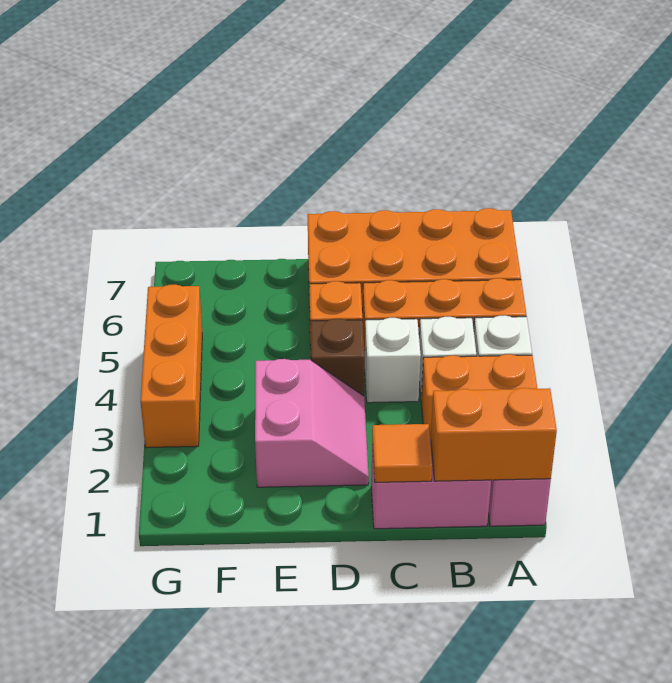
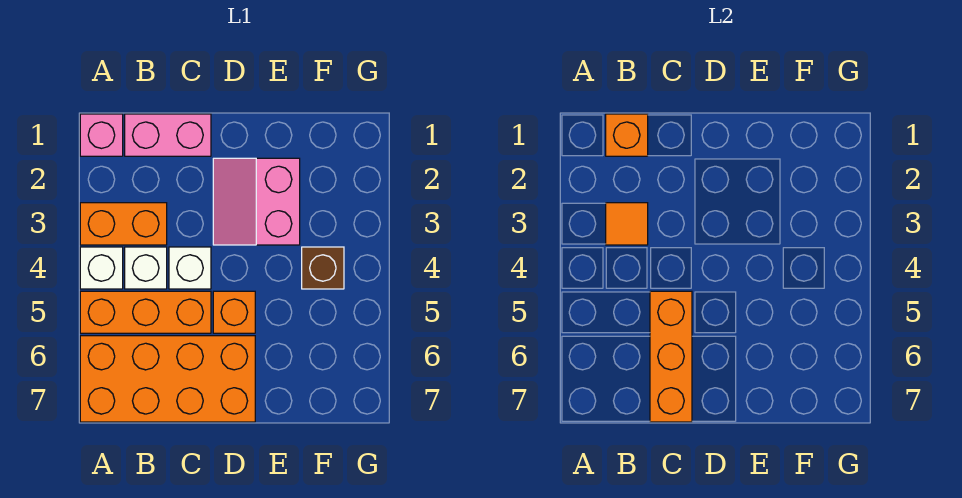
orange 1x2 brick [431,388,557,481] -> orange 1x1 brick [606,114,648,156]
orange 1x1 tile [372,424,432,482] -> orange 1x1 tile moved to [606,203,648,245]
brown 1x1 brick [310,319,365,396] -> brown 1x1 brick moved to [302,247,344,289]
orange 1x3 brick [141,284,202,448] -> orange 1x3 brick moved to [650,291,692,422]

